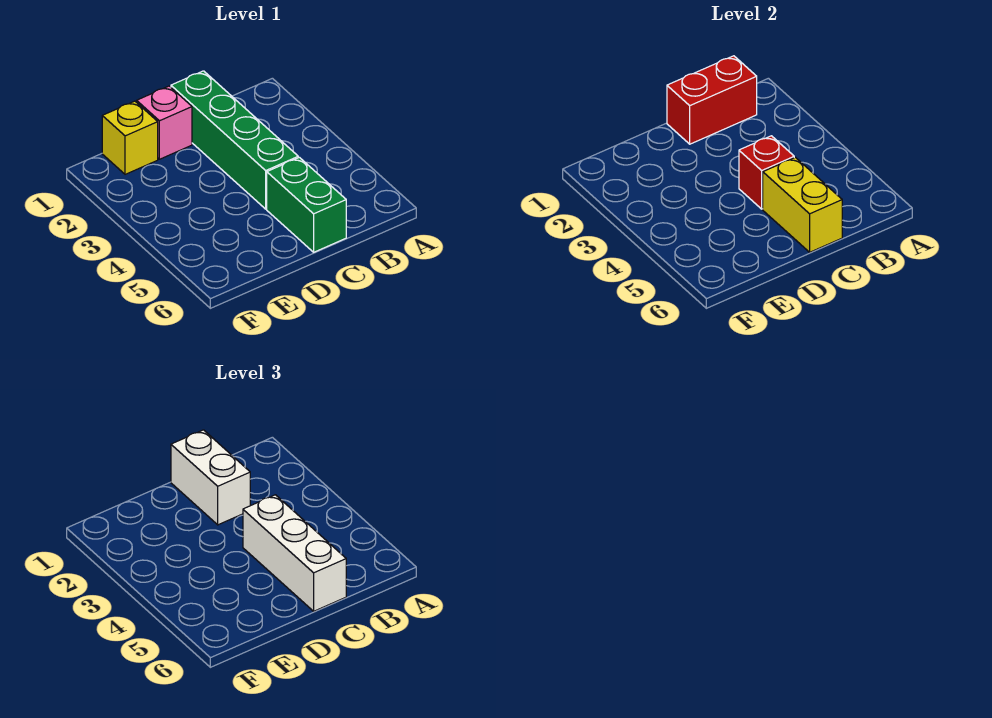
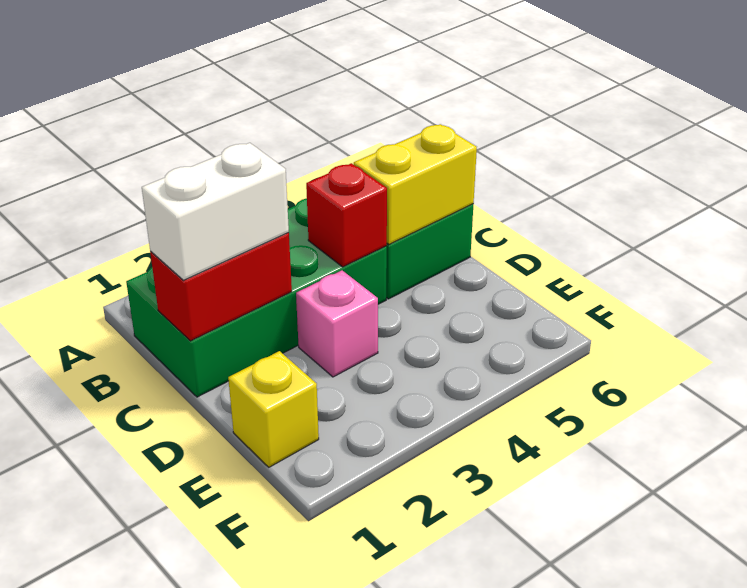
red 1x2 brick [667,56,757,144] -> red 1x2 brick turned to [150,233,292,341]
green 1x4 brick [171,71,298,209] -> green 2x4 brick [126,198,387,397]
white 1x3 brick [243,495,346,611] -> none
pink 1x1 brick [137,86,192,159] -> pink 1x1 brick moved to [296,270,378,377]

